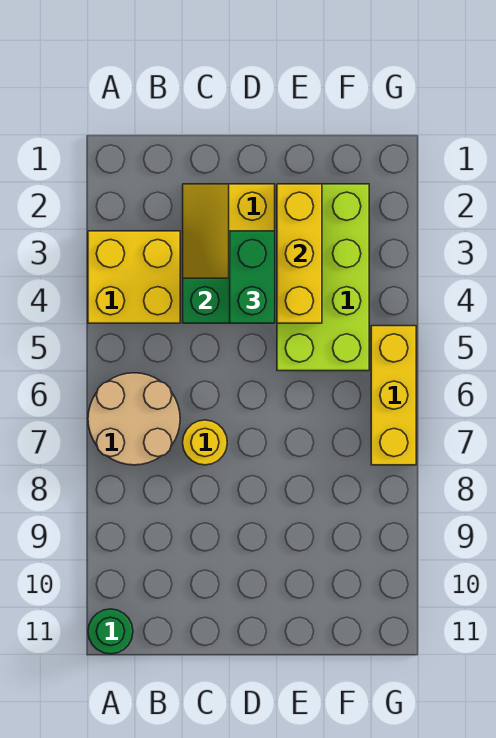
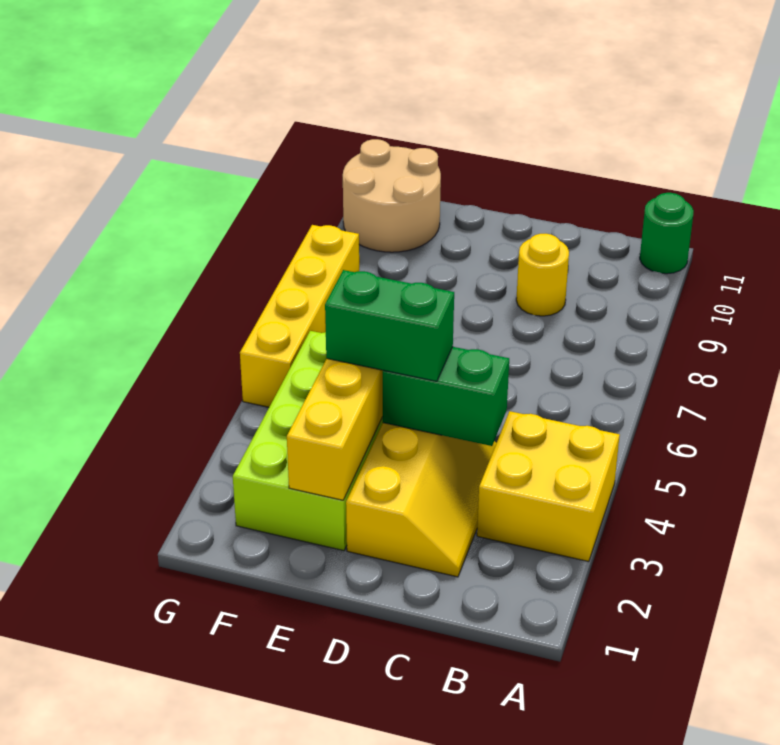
tan 2x2 round brick [88,373,180,465] -> tan 2x2 round brick moved to [343,139,441,252]
yellow 1x1 round brick [183,420,227,465] -> yellow 1x1 round brick moved to [516,234,569,316]
green 1x2 brick [230,231,275,323] -> green 1x2 brick turned to [325,270,454,381]
yellow 1x3 brick [371,326,416,465] -> yellow 1x4 brick [240,225,359,407]

